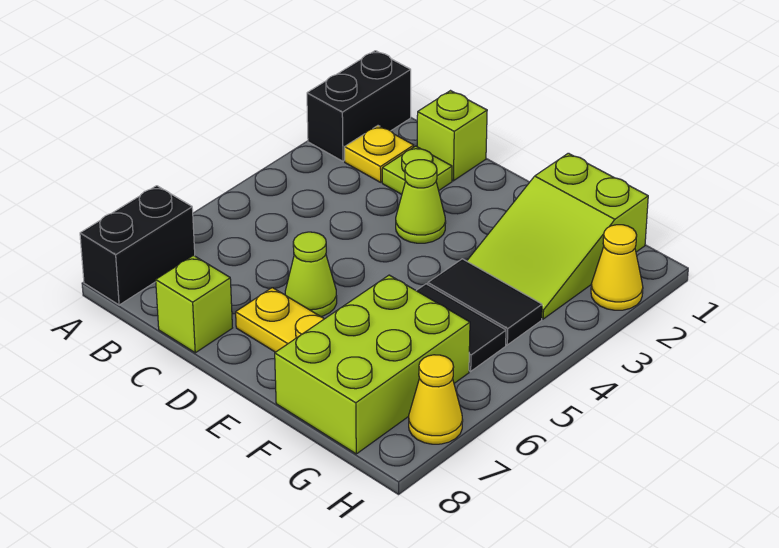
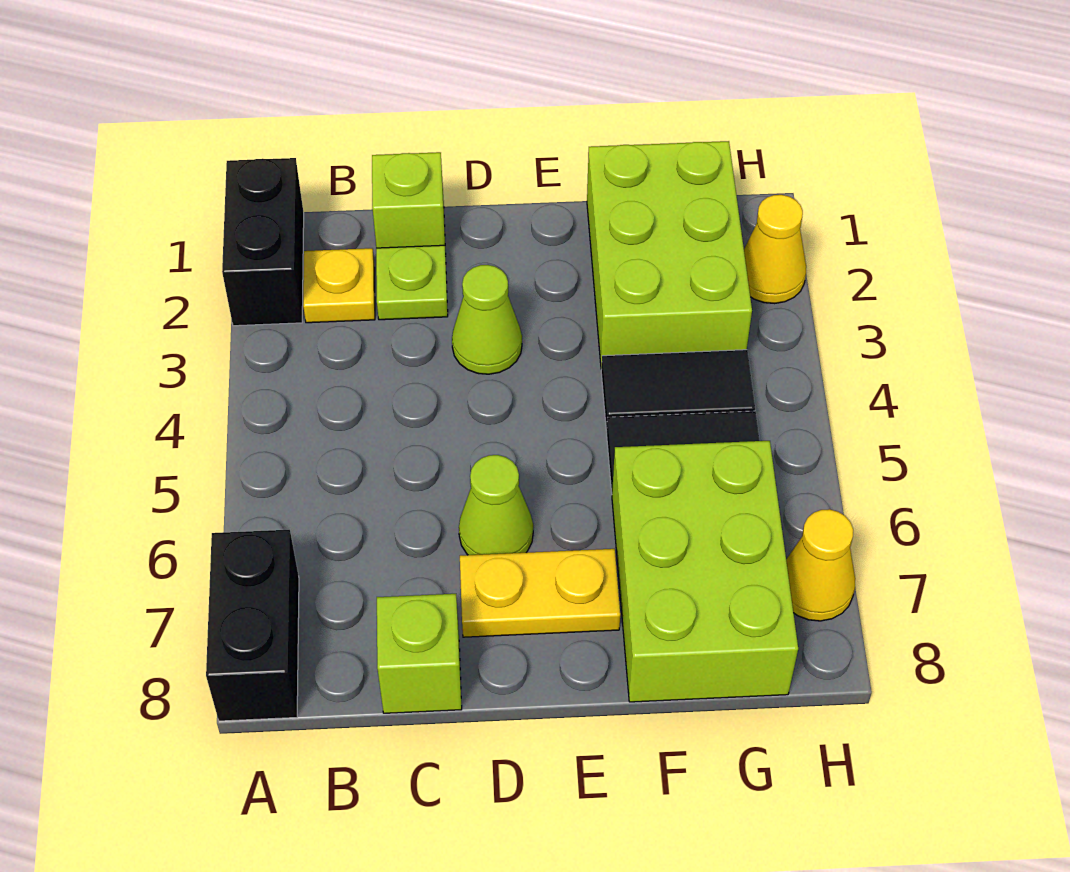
lime 2x3 slope [467,153,648,319] -> lime 2x3 brick [587,141,752,369]

